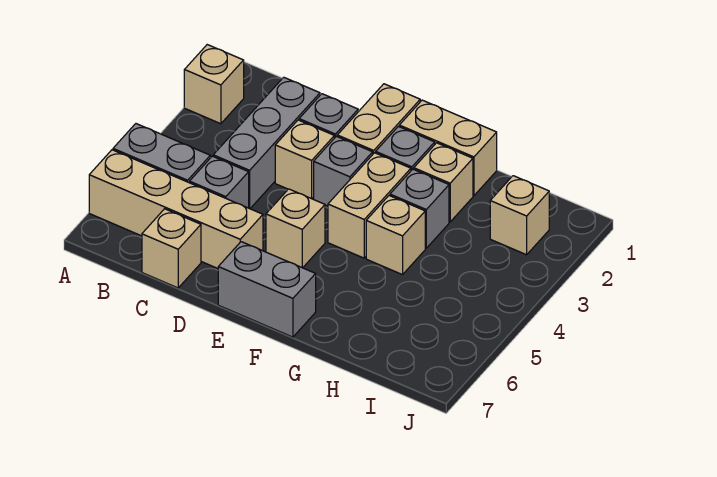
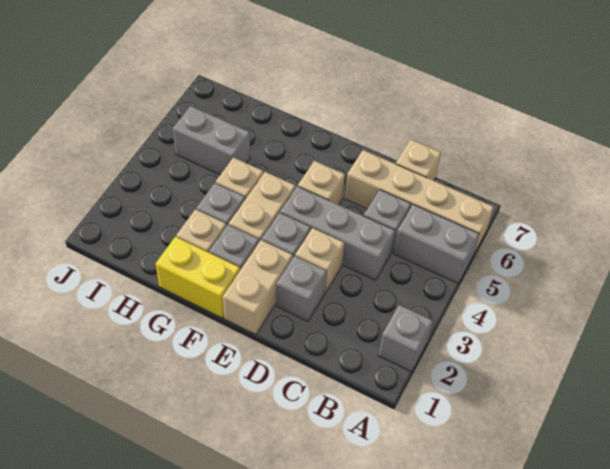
tan 1x1 brick [184,45,244,124] -> grey 1x1 brick [378,305,433,372]
grey 1x3 brick [213,77,320,208] -> grey 1x3 brick turned to [280,186,395,280]
grey 1x2 brick [218,242,316,337] -> grey 1x2 brick moved to [173,106,250,175]
tan 1x2 brick [399,100,497,196] -> yellow 1x2 brick [156,237,240,318]
tan 1x1 brick [490,176,549,255] -> none

